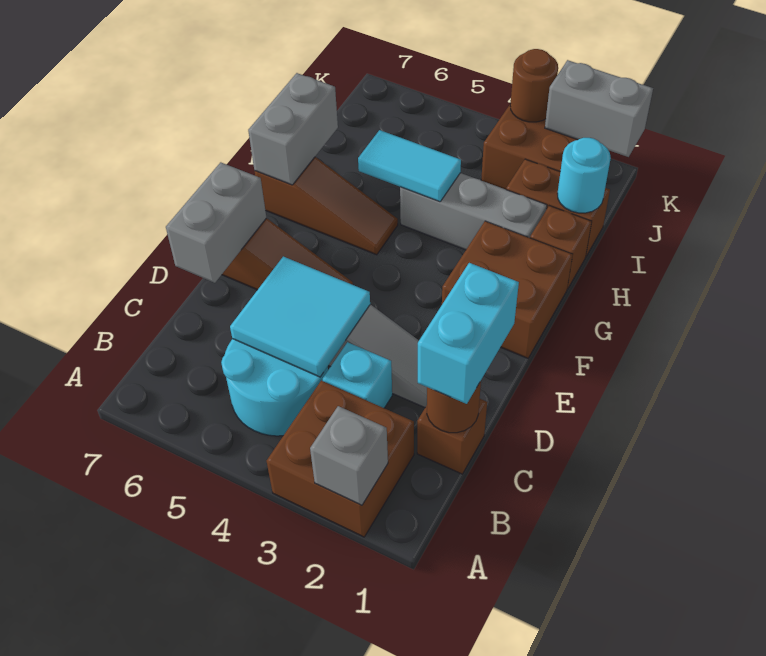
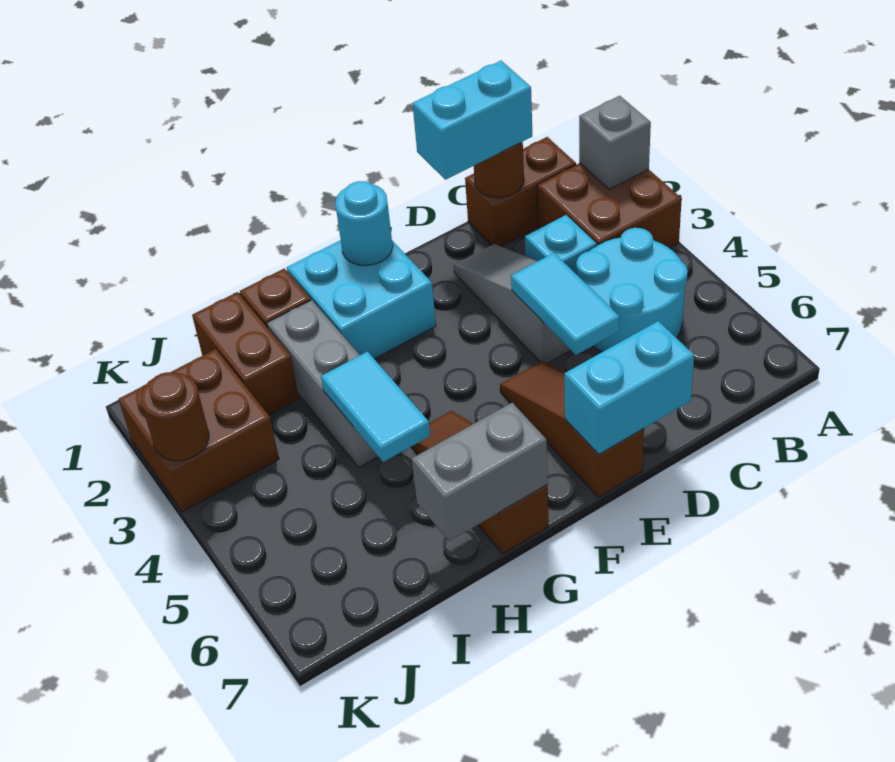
brown 1x1 brick [417,399,487,474] -> brown 1x2 brick [465,137,576,246]
cyan 2x2 tile [230,256,370,377] -> cyan 1x2 tile [511,253,620,355]
grey 1x2 brick [166,162,266,283] -> cyan 1x2 brick [564,321,694,454]
brown 2x2 brick [442,221,573,358] -> cyan 2x2 brick [287,240,436,359]
cyan 1x1 round brick [557,138,611,213] -> cyan 1x1 round brick moved to [335,181,393,266]
grey 1x2 brick [545,60,653,157] -> none

